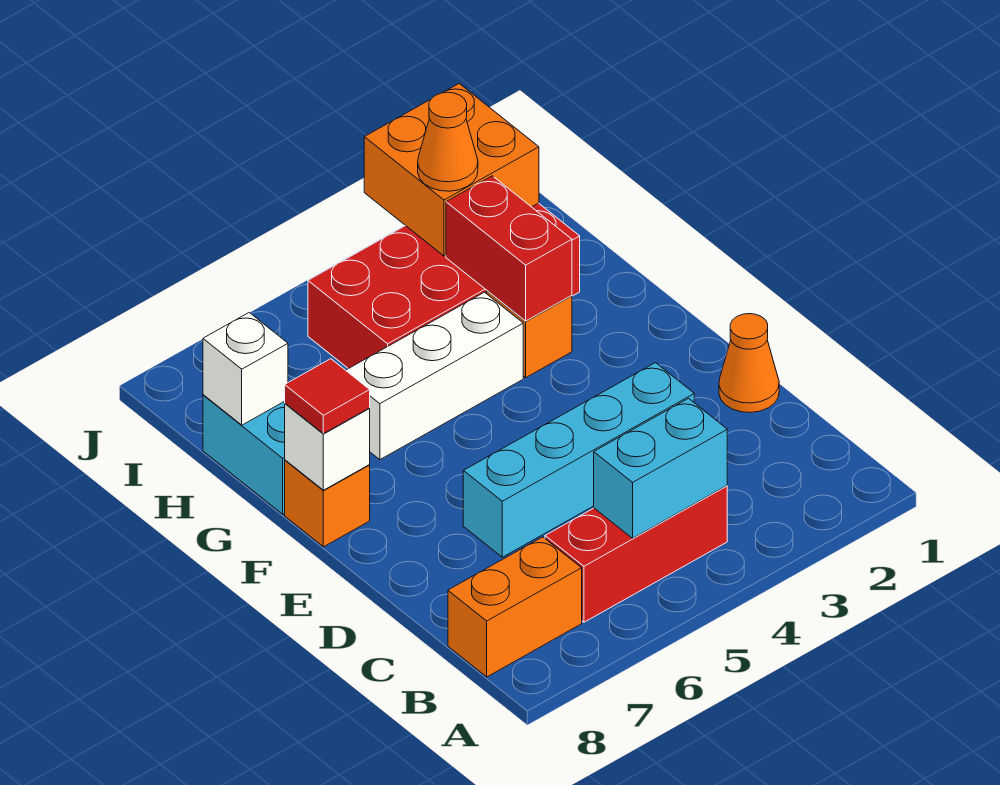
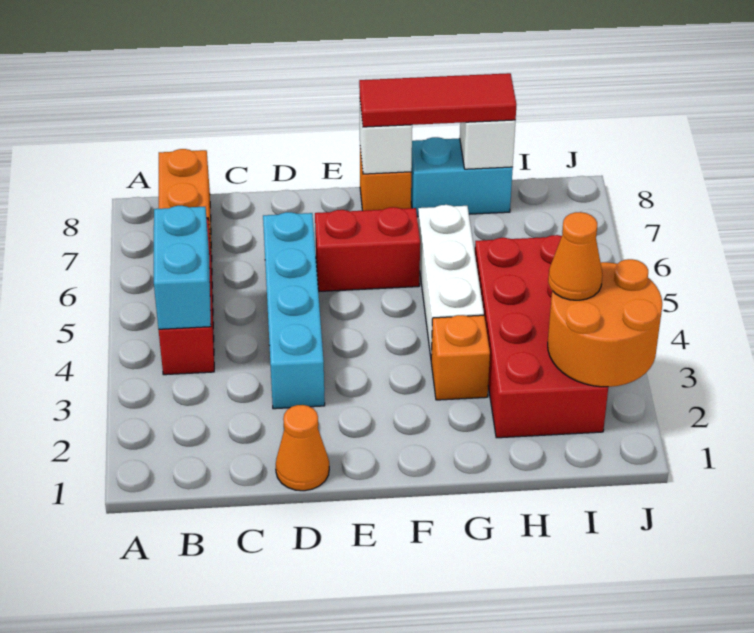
red 1x1 tile [285,359,370,434] -> red 1x3 tile [359,73,516,127]
red 1x2 brick [446,176,572,321] -> red 1x2 brick moved to [315,207,420,291]
orange 2x2 brick [364,84,539,256] -> orange 2x2 round brick [548,259,662,387]

